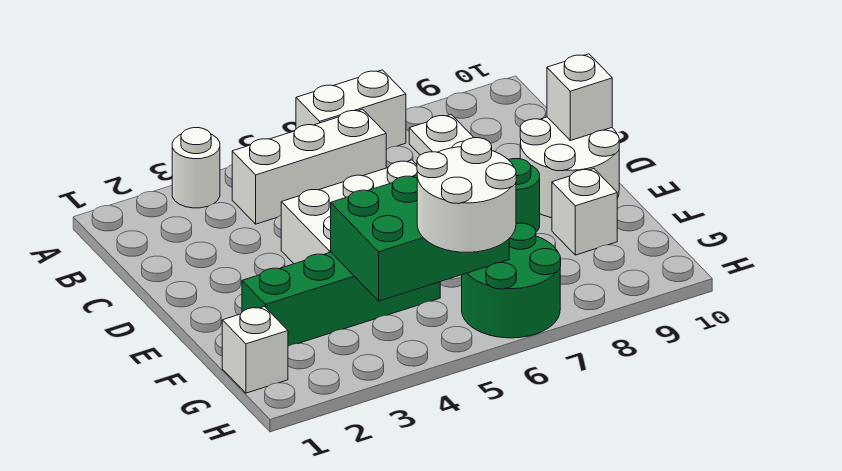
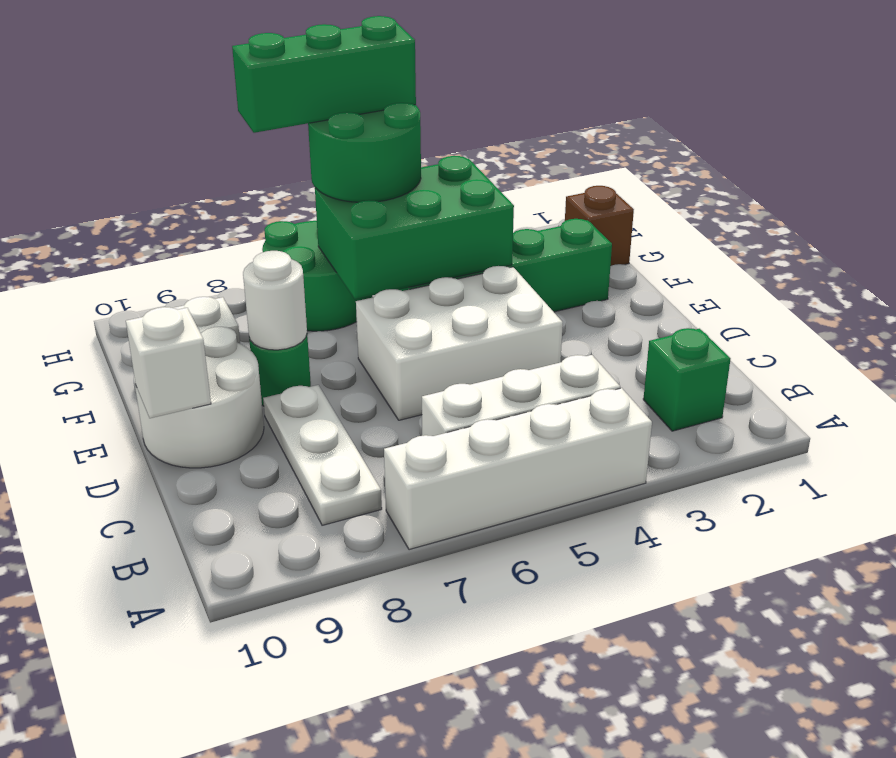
white 1x1 round brick [172,128,220,208] -> white 1x1 round brick moved to [243,251,307,350]
white 1x2 brick [296,70,406,149] -> white 1x4 brick [384,388,652,550]
none -> green 1x1 brick [643,328,731,431]
white 1x1 brick [222,307,288,393] -> brown 1x1 brick [565,186,634,266]
white 2x2 round brick [417,138,516,252] -> green 2x2 round brick [308,103,421,202]
none -> green 1x3 brick [232,16,416,133]

